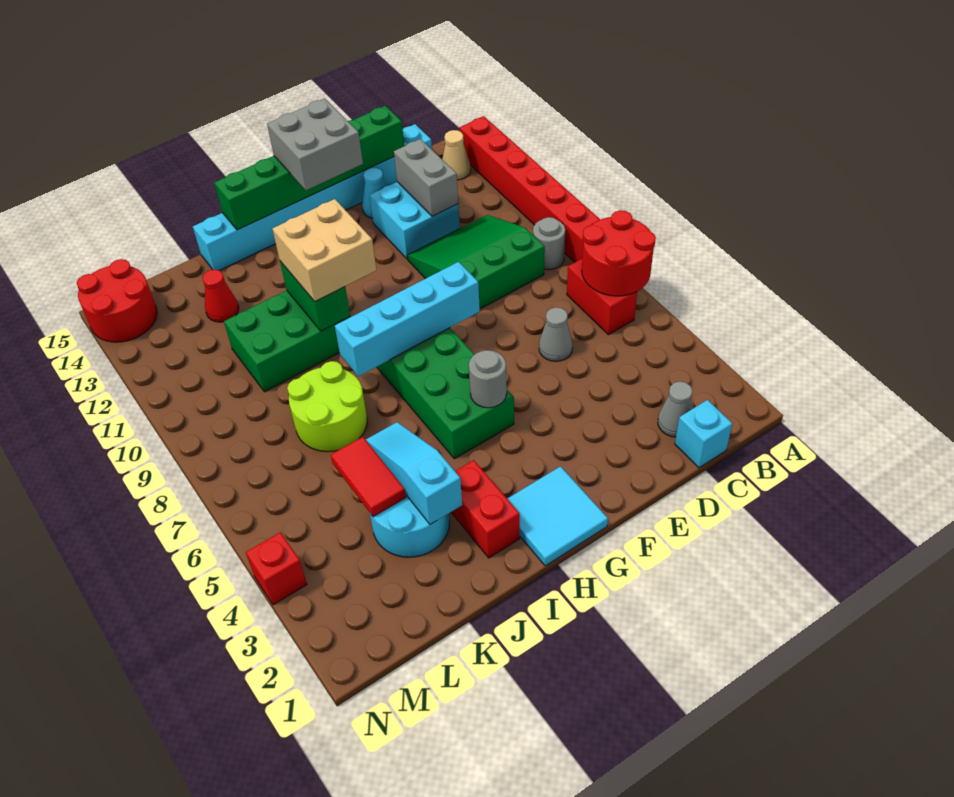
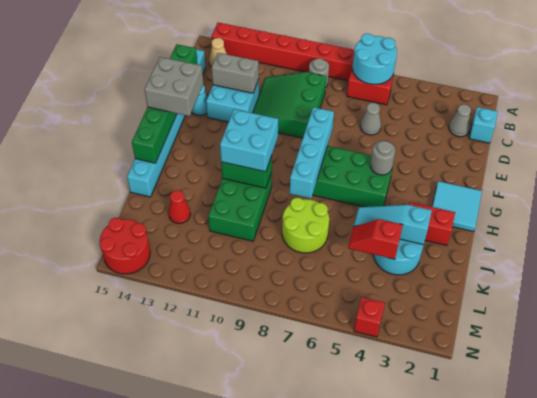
red 2x2 round brick [582,210,656,296] -> cyan 2x2 round brick [353,34,397,84]
tan 2x2 brick [273,199,376,301] -> cyan 2x2 brick [220,109,278,172]
red 1x2 tile [331,437,406,517] -> red 1x2 slope [348,219,403,259]

